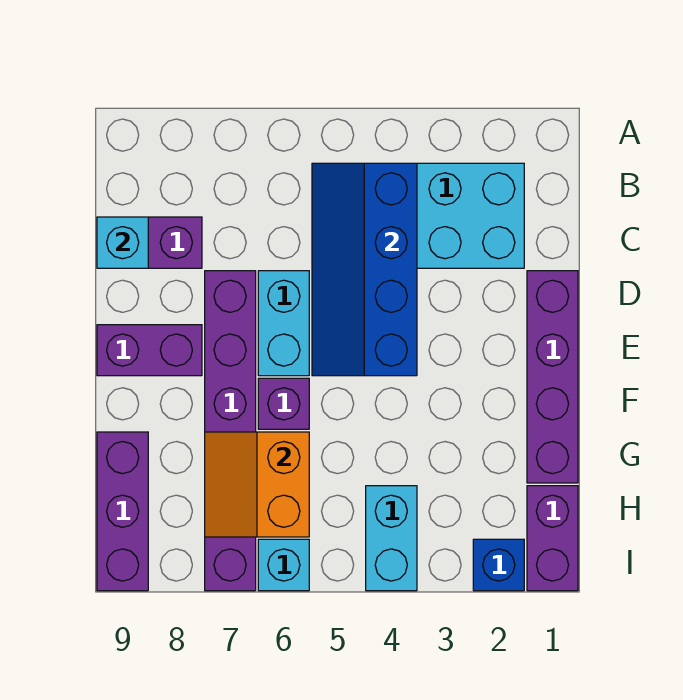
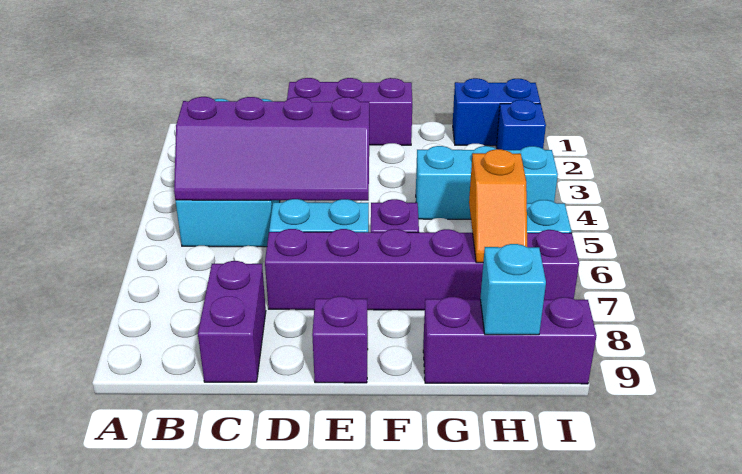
blue 2x4 slope [312,163,417,376] -> purple 2x4 slope [174,97,369,201]
cyan 1x1 brick [97,217,148,268] -> cyan 1x1 brick moved to [480,244,546,335]
purple 1x4 brick [527,271,578,483] -> purple 1x3 brick [287,78,412,145]
purple 1x2 brick [97,325,202,376] -> purple 1x1 brick [312,296,368,383]
orange 2x2 slope [205,432,309,537] -> orange 1x2 slope [469,149,527,263]
purple 1x2 brick [527,486,578,591] -> blue 1x2 brick [453,78,540,146]
cyan 1x2 brick [366,486,417,591] -> cyan 1x3 brick [416,146,558,219]

